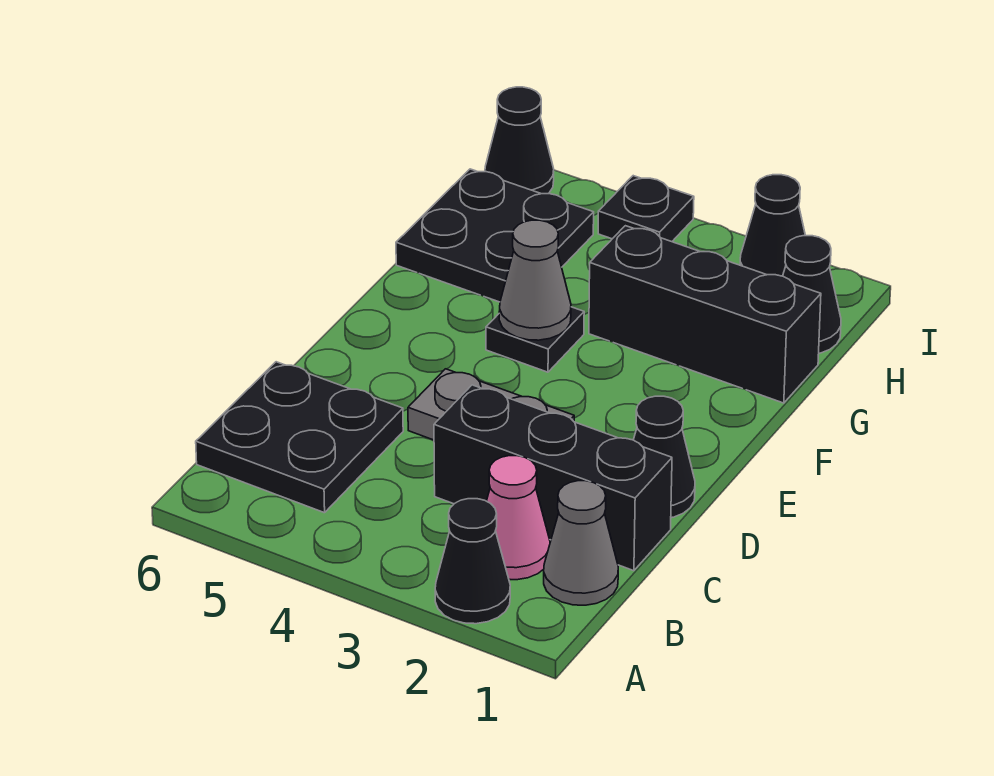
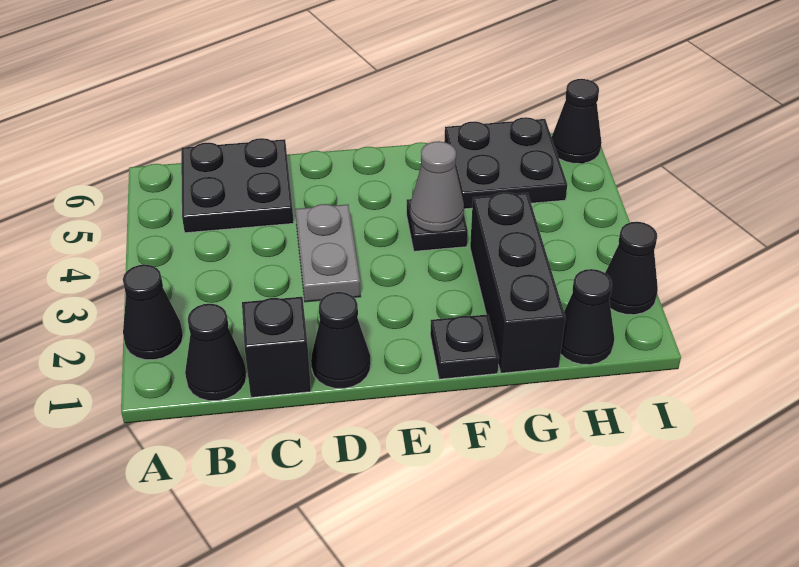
grey 1x1 cone [544,481,618,605] -> black 1x1 cone [185,304,246,401]
pink 1x1 cone [487,456,550,580] -> none
black 1x3 brick [434,385,672,571] -> black 1x1 brick [242,297,311,398]
black 1x1 plate [598,176,694,242] -> black 1x1 plate moved to [430,314,499,379]

